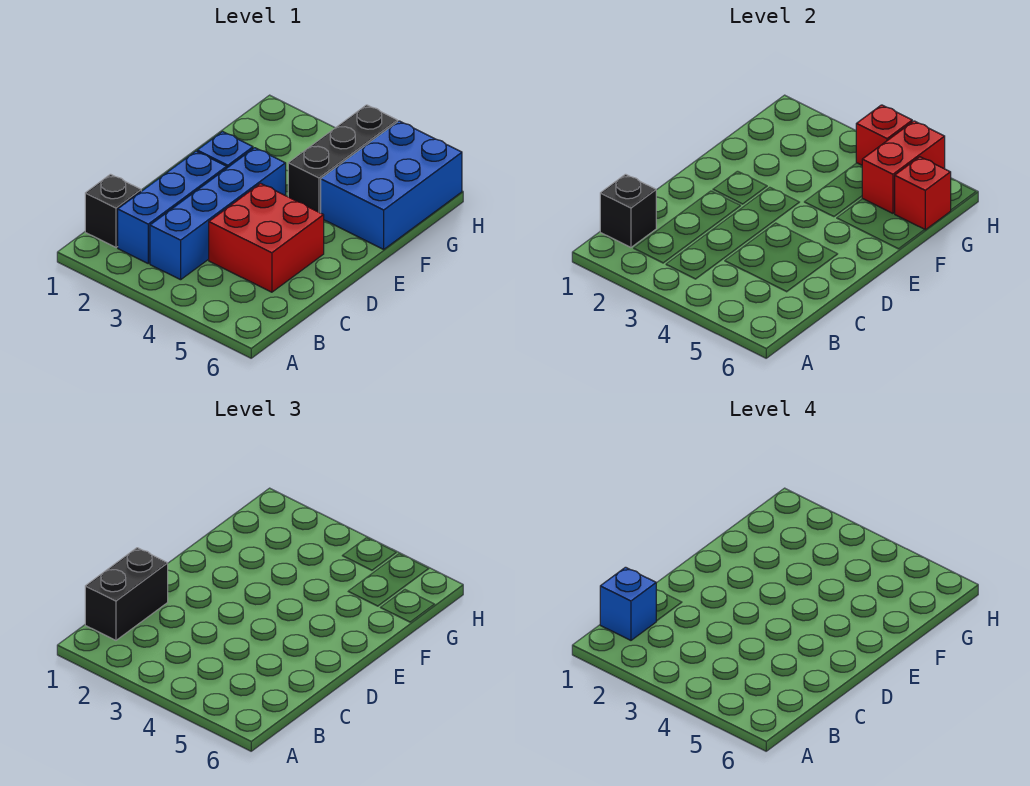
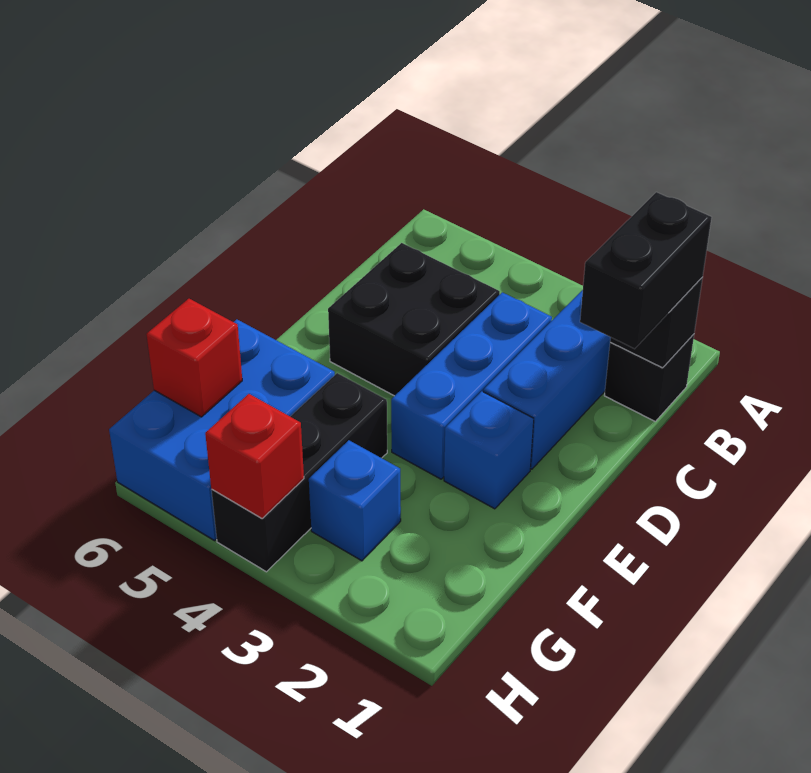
blue 1x1 brick [600,567,656,640] -> blue 1x1 brick moved to [309,440,401,561]
blue 1x4 brick [150,148,286,280] -> blue 1x3 brick [391,292,552,479]
red 2x2 brick [209,183,324,292] -> black 2x2 brick [328,243,500,396]
red 1x2 brick [862,121,945,213] -> none

